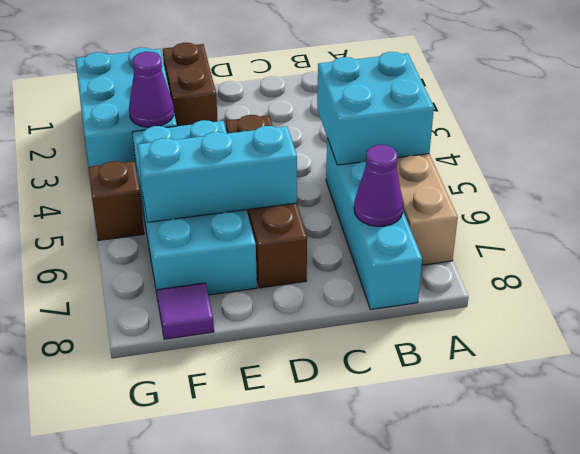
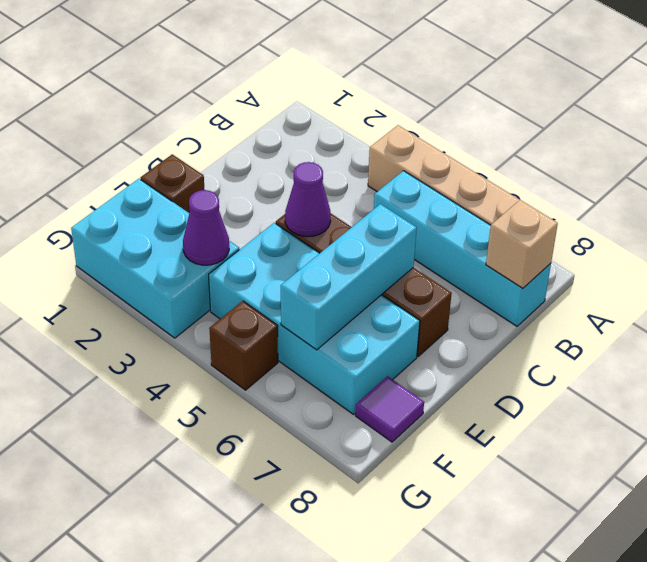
cyan 2x2 brick [317,52,434,165] -> none
purple 1x1 cone [354,145,403,226] -> purple 1x1 cone moved to [285,162,331,237]
none -> tan 1x1 brick [486,200,558,288]
brown 1x2 brick [163,43,218,126] -> brown 1x1 brick [141,154,204,213]

